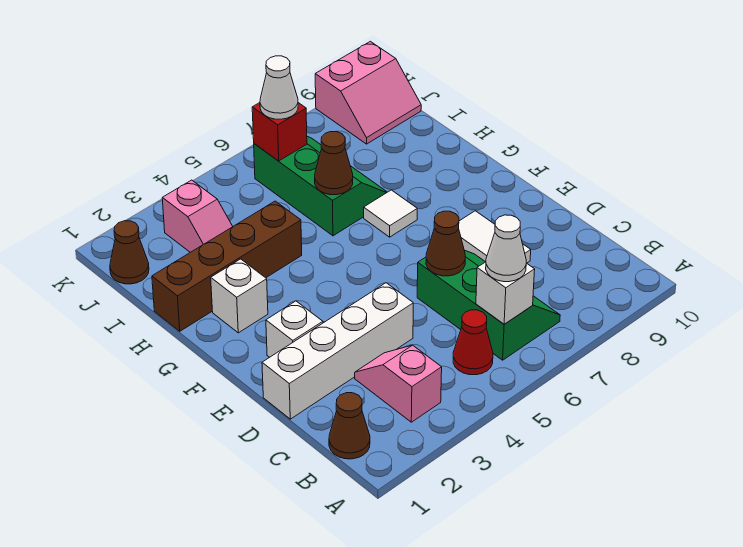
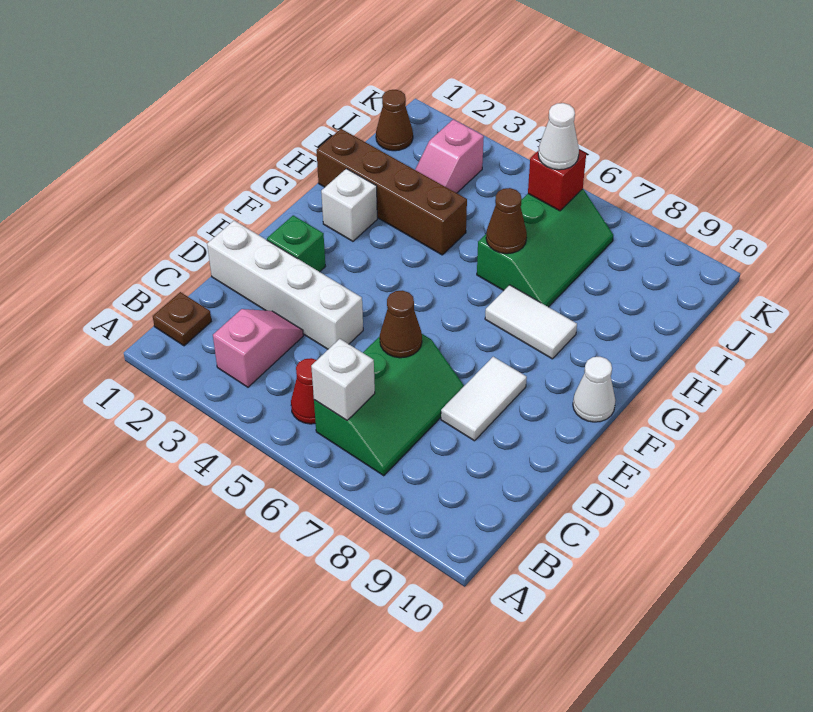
brown 1x1 cone [329,393,370,459] -> brown 1x1 plate [153,292,211,346]
white 1x1 cone [486,215,526,282] -> white 1x1 cone moved to [573,357,616,422]
white 1x1 brick [266,301,323,357] -> green 1x1 brick [267,215,326,272]
white 1x1 tile [364,190,417,237] -> white 1x2 tile [485,285,577,359]
pink 2x2 slope [315,41,421,144] -> none

